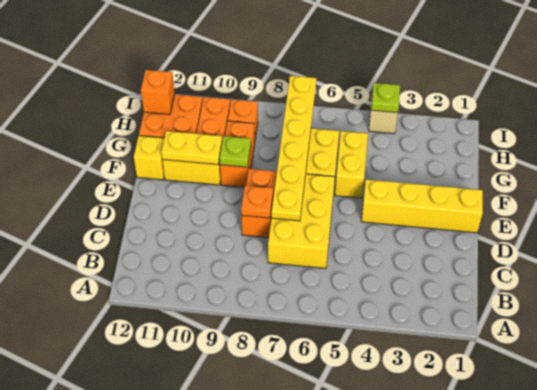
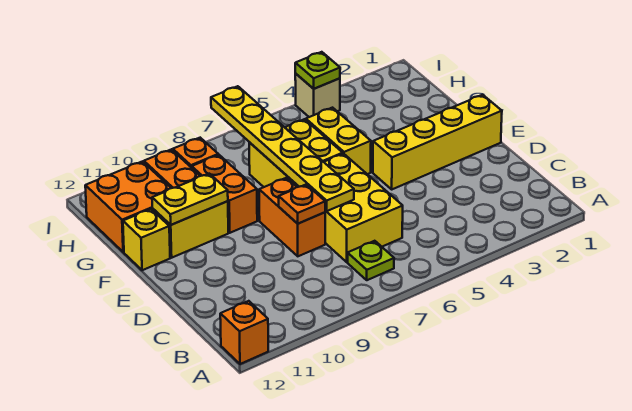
lime 1x1 plate [219,136,251,167] -> lime 1x1 plate moved to [347,241,394,280]
orange 1x1 brick [141,70,175,115] -> orange 1x1 brick moved to [220,301,268,364]

